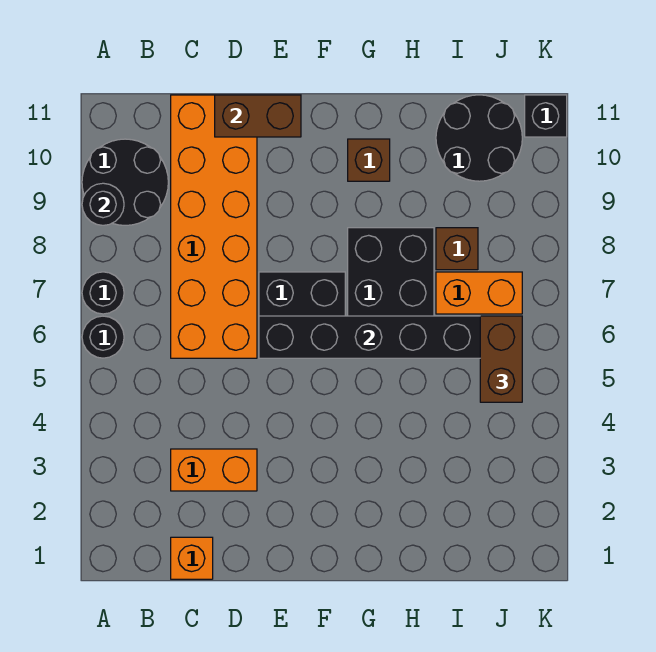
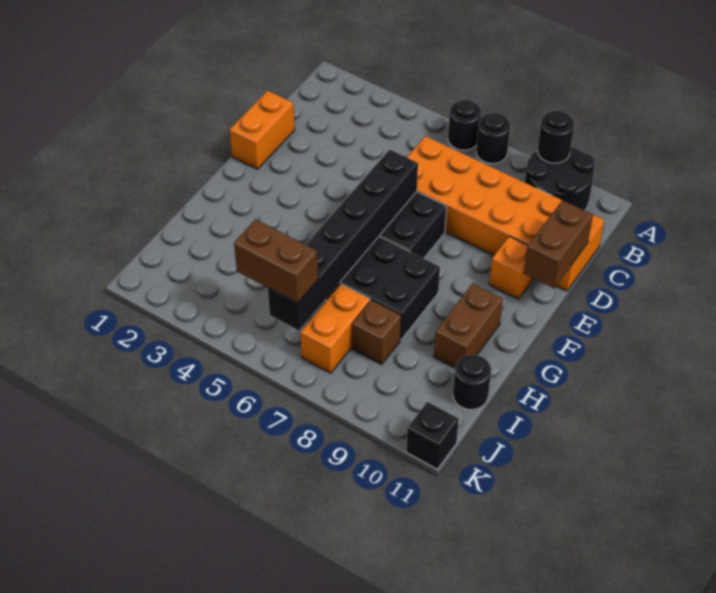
orange 1x1 brick [171,537,213,579] -> orange 1x1 brick moved to [489,236,534,299]
orange 1x2 brick [171,449,257,491] -> orange 1x2 brick moved to [230,90,295,169]
brown 1x1 brick [348,139,390,181] -> brown 1x2 brick [434,283,503,368]
black 2x2 round brick [436,95,522,181] -> black 1x1 round brick [453,355,491,410]

